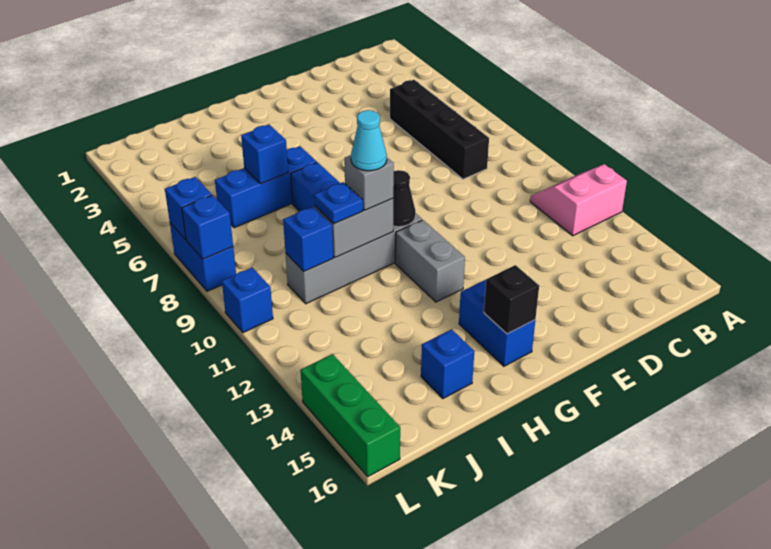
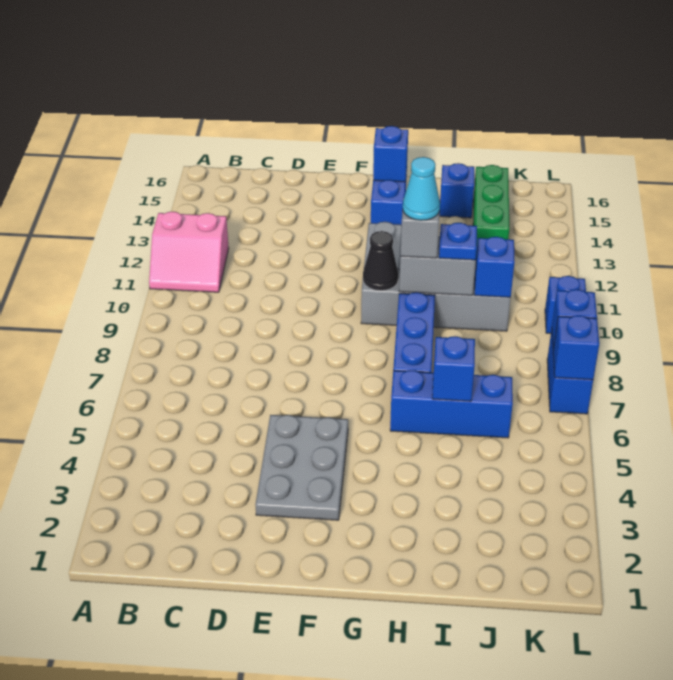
black 1x4 brick [390,80,489,179] -> none
none -> grey 2x3 plate [255,415,348,520]
black 1x1 brick [484,265,539,334] -> blue 1x1 brick [373,126,408,182]
green 1x3 brick [301,354,400,477] -> green 1x3 brick moved to [473,165,509,253]

